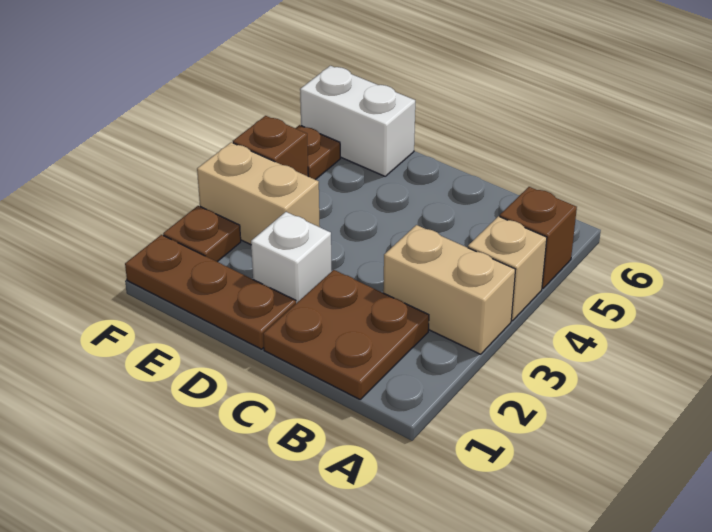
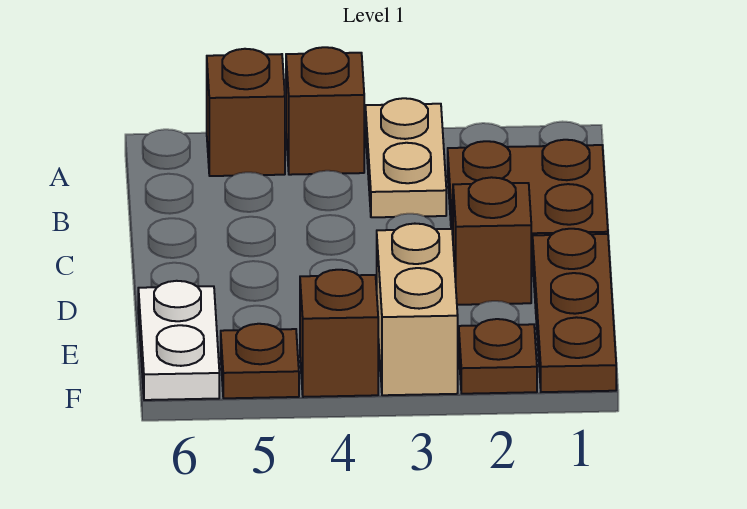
tan 1x2 brick [383,225,516,354] -> tan 1x2 plate [365,98,446,217]
tan 1x1 brick [468,216,547,321] -> brown 1x1 brick [286,47,364,175]
white 1x1 brick [251,212,332,303] -> brown 1x1 brick [453,177,531,305]
white 1x2 brick [300,66,415,176] -> white 1x2 plate [138,281,219,400]

